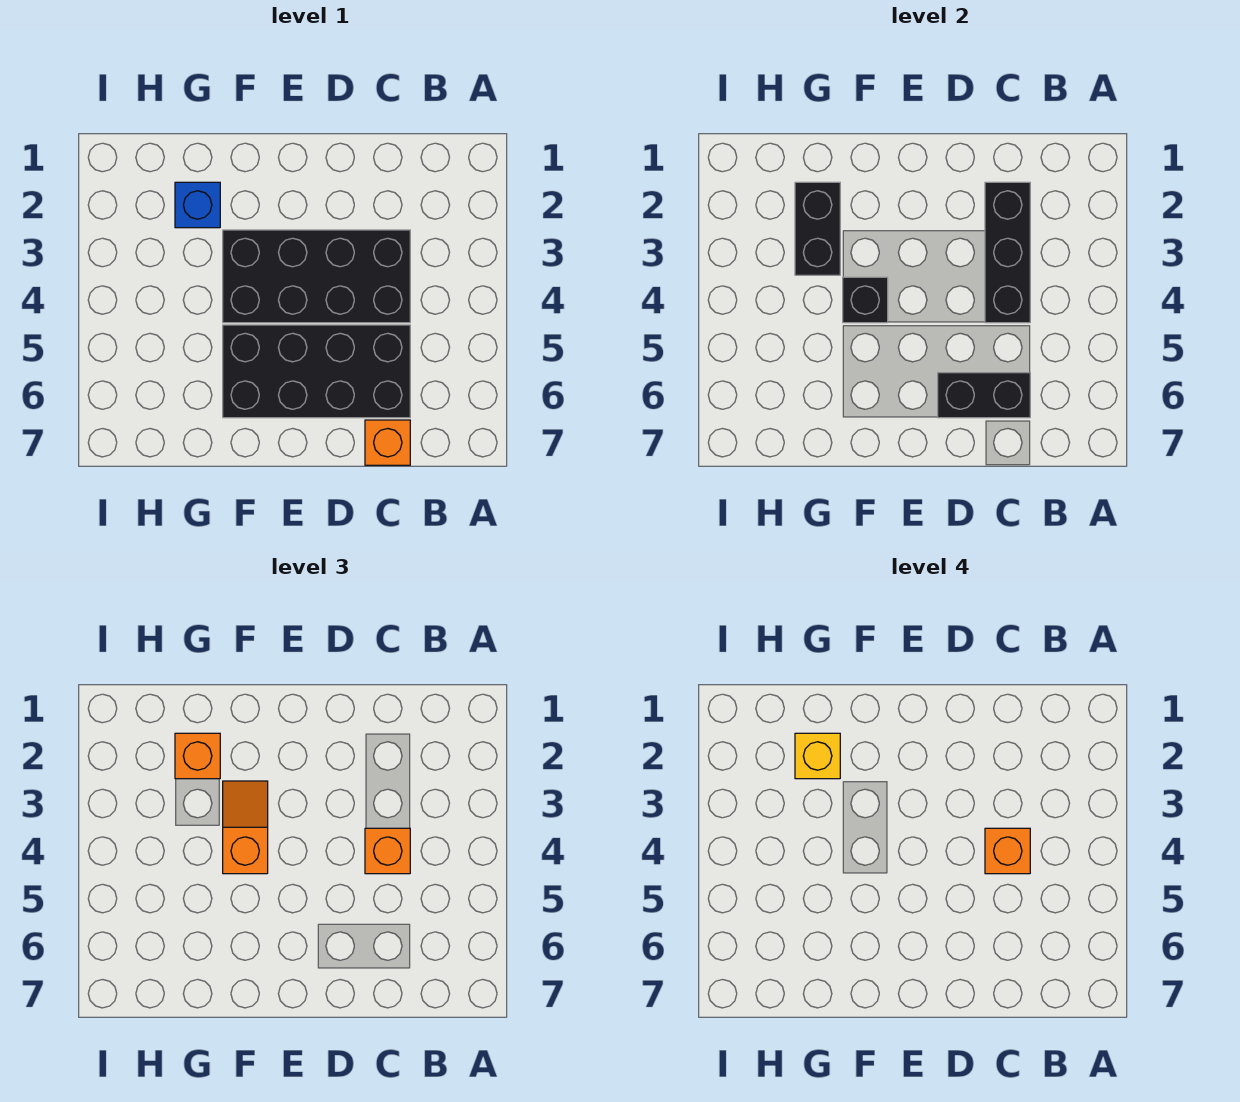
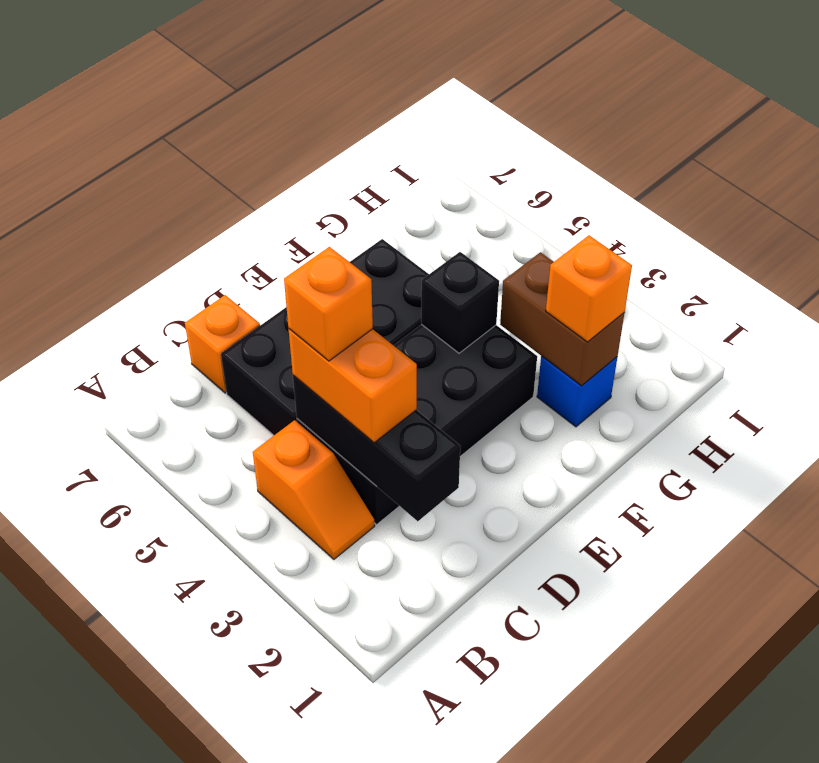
orange 1x1 brick [365,828,410,874] -> orange 1x2 brick [289,329,417,443]
black 1x2 brick [938,373,1030,418] -> none
orange 1x2 slope [223,781,268,874] -> orange 1x2 slope moved to [253,420,375,559]
black 1x2 brick [795,182,840,275] -> brown 1x2 brick [500,252,625,386]
yellow 1x1 brick [795,733,840,779] -> none

